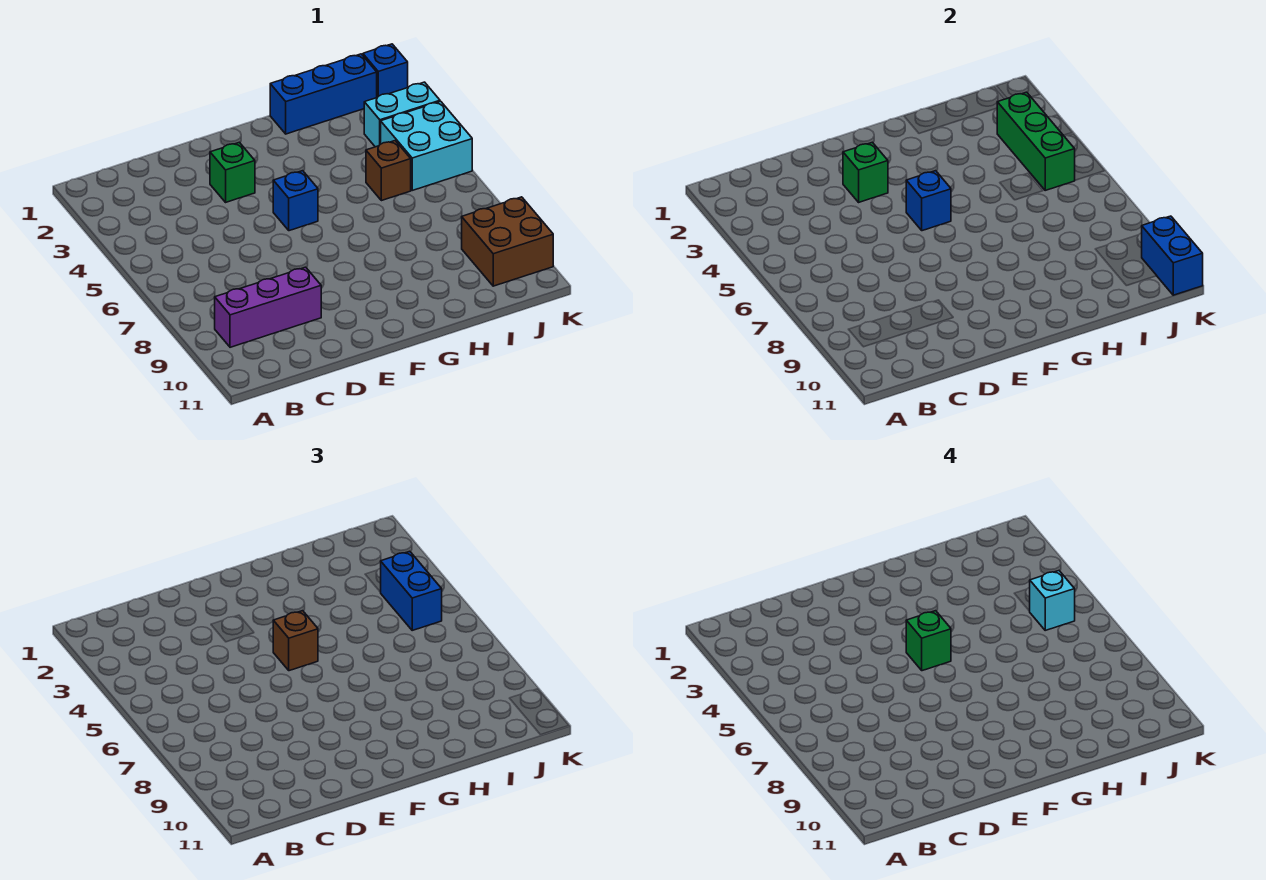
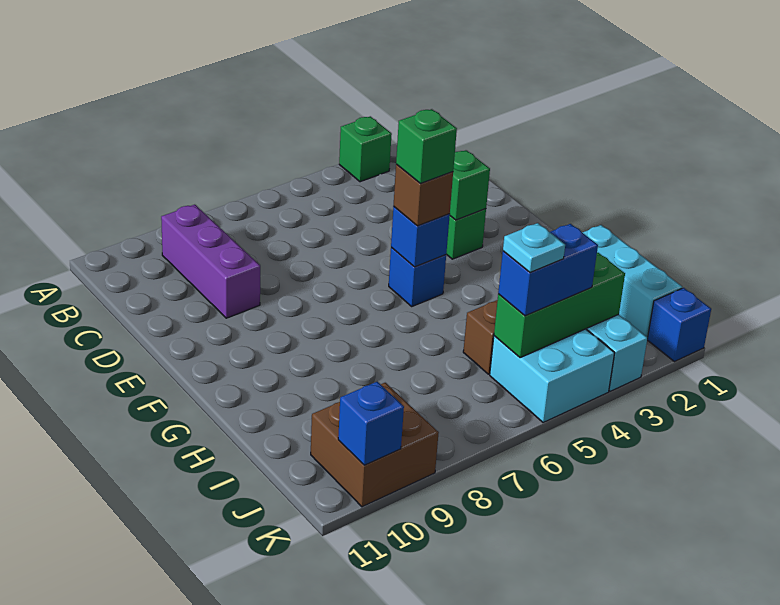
none -> green 1x1 brick [339,116,392,182]
blue 1x3 brick [270,54,377,134] -> cyan 1x3 brick [582,225,682,337]
cyan 1x1 brick [1030,571,1075,630] -> cyan 1x1 plate [503,223,565,272]
blue 1x2 brick [1142,216,1203,295] -> blue 1x1 brick [338,382,404,465]

